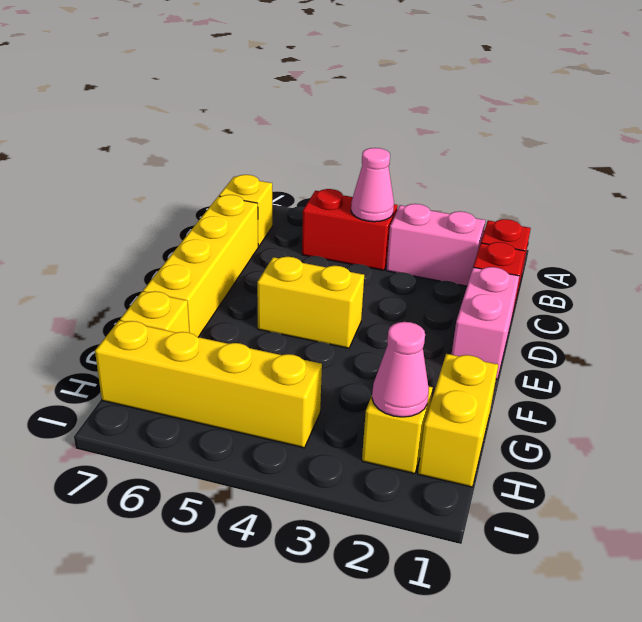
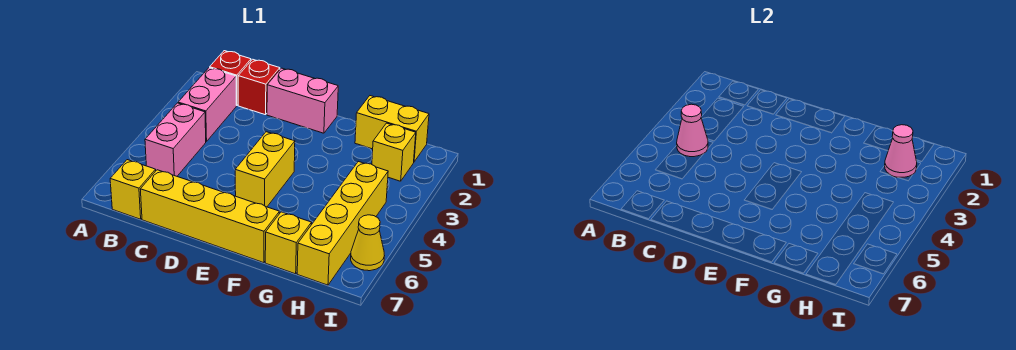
red 1x2 brick [302,189,398,270] -> pink 1x2 brick [145,103,206,176]
none -> yellow 1x1 cone [351,215,385,271]

